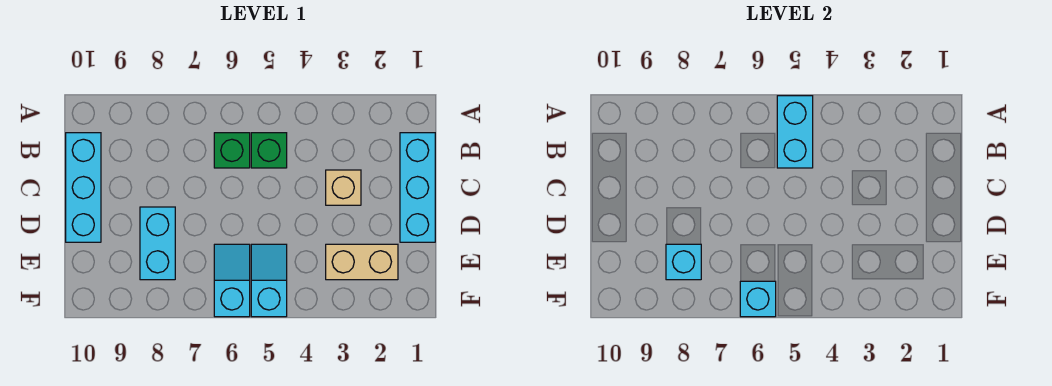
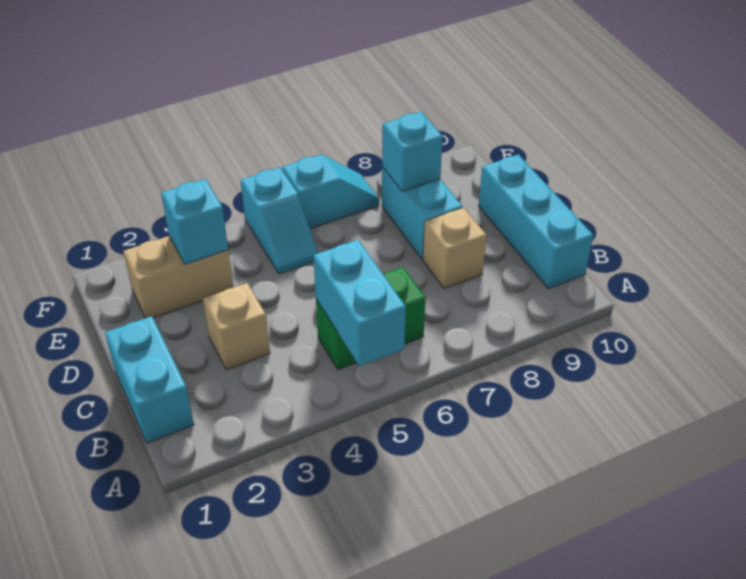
cyan 1x3 brick [400,133,435,242] -> cyan 1x2 brick [105,316,194,443]
none -> tan 1x1 brick [423,208,487,289]
cyan 1x2 slope [214,244,250,317] -> cyan 1x2 slope turned to [282,154,379,229]
cyan 1x1 brick [740,281,776,317] -> cyan 1x1 brick moved to [161,179,228,264]

